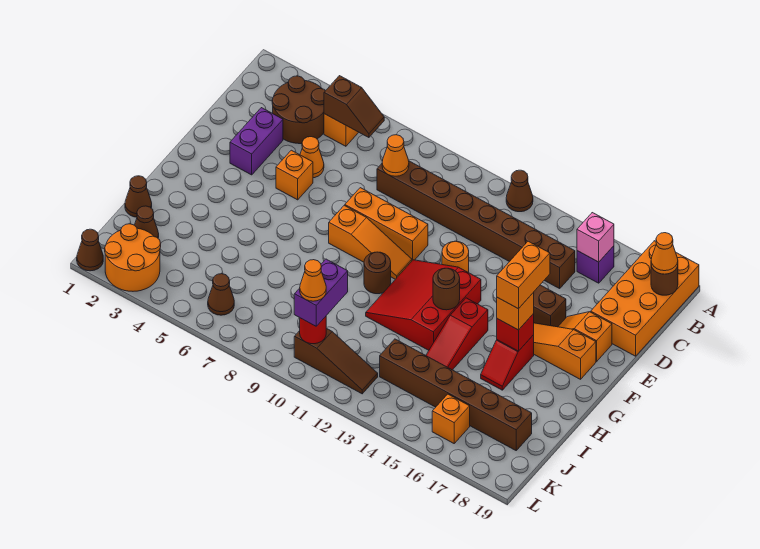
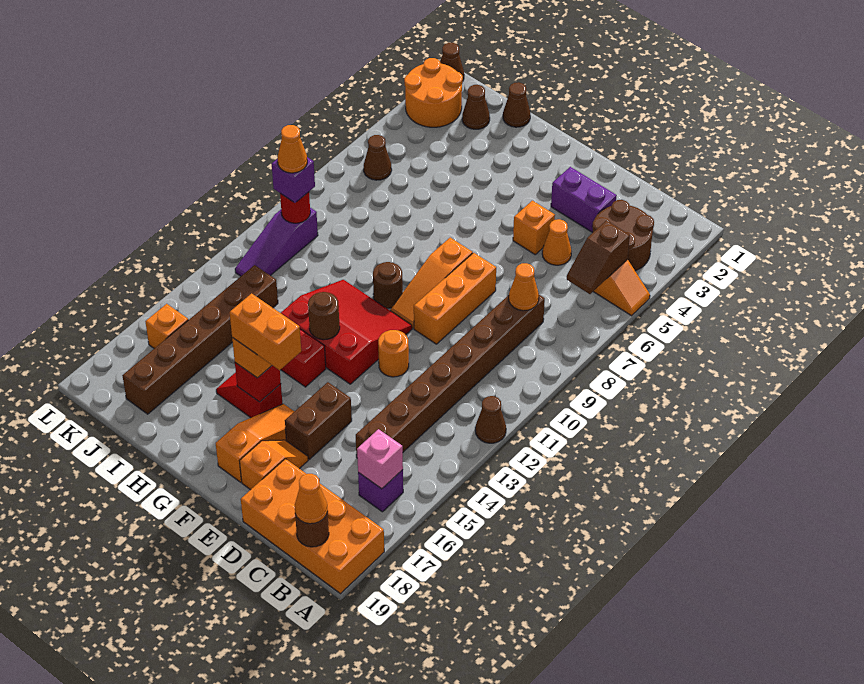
purple 1x2 brick [294,259,348,326] -> purple 1x1 brick [272,157,315,203]
brown 1x3 slope [294,328,378,394] -> purple 1x3 slope [235,208,318,276]

